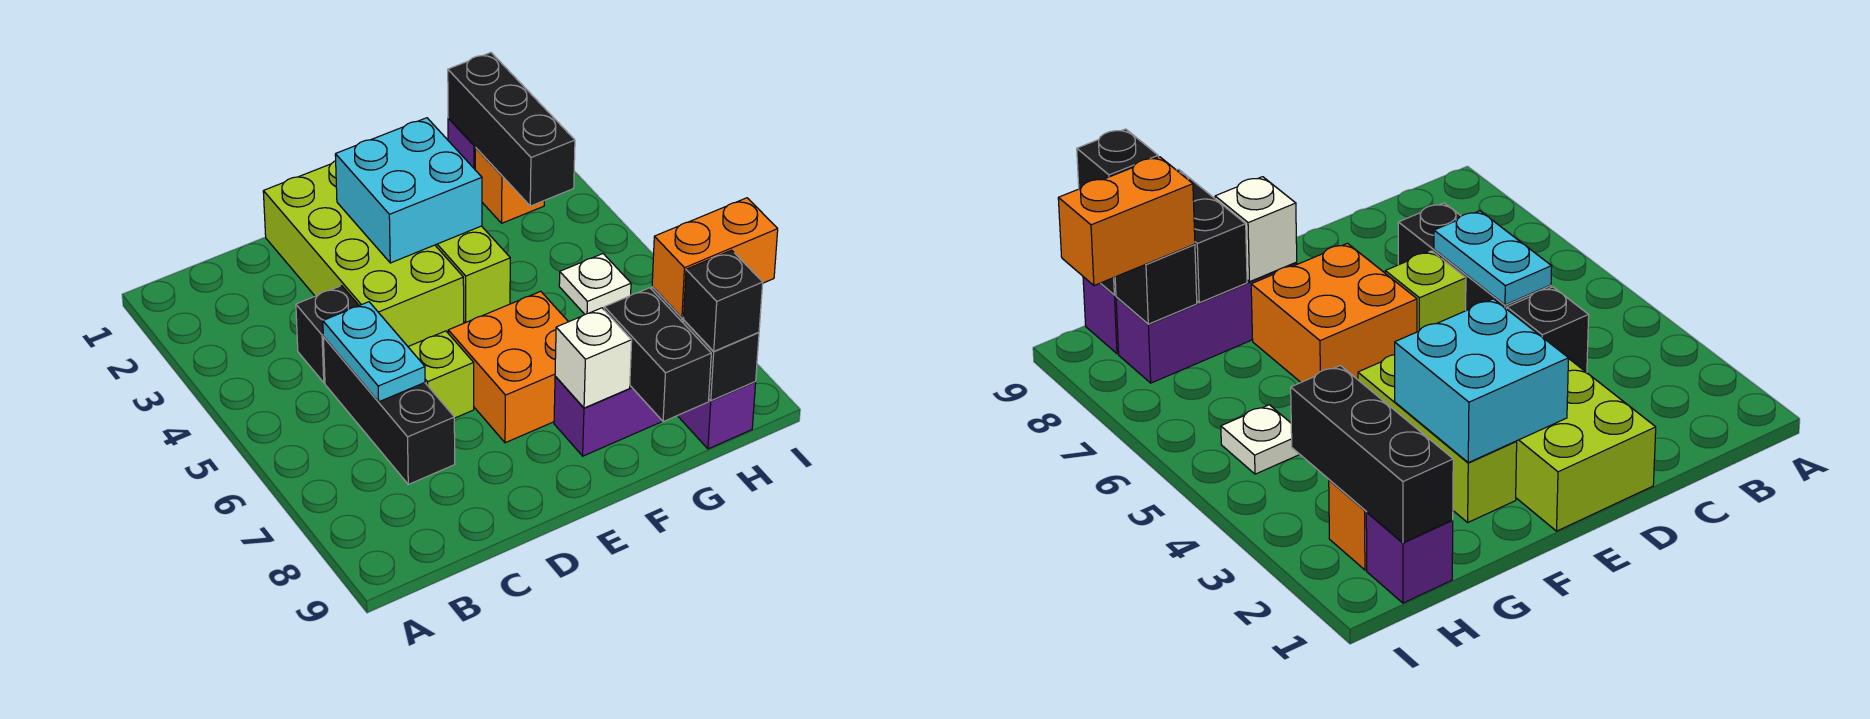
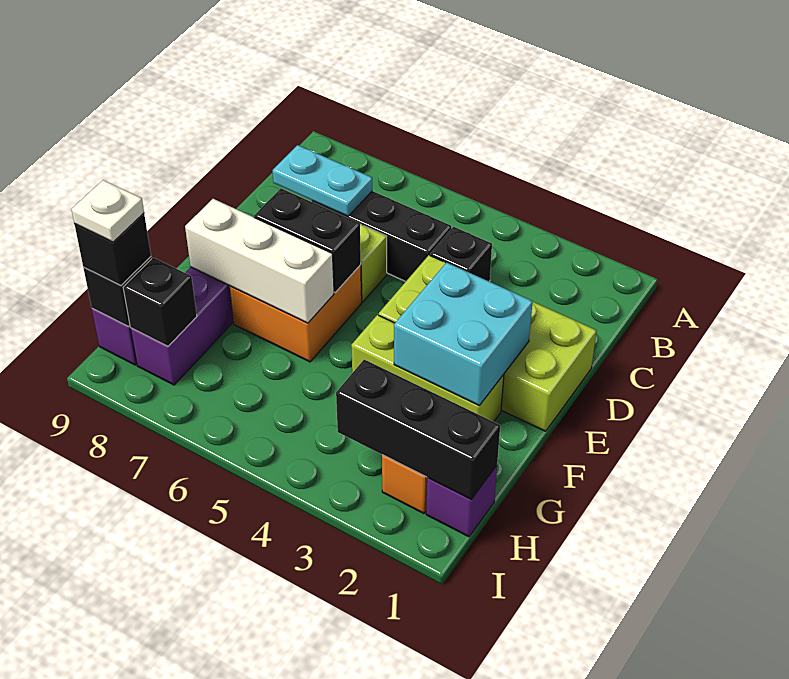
cyan 1x2 plate [323,302,425,402] -> cyan 1x2 plate moved to [273,145,372,216]
white 1x1 brick [555,308,632,408] -> white 1x3 brick [185,199,334,323]
black 1x2 brick [604,288,711,422] -> black 1x2 brick moved to [254,188,361,293]
white 1x1 plate [559,254,631,314] -> white 1x1 plate moved to [71,180,144,242]
orange 1x2 brick [652,198,778,318] -> none

